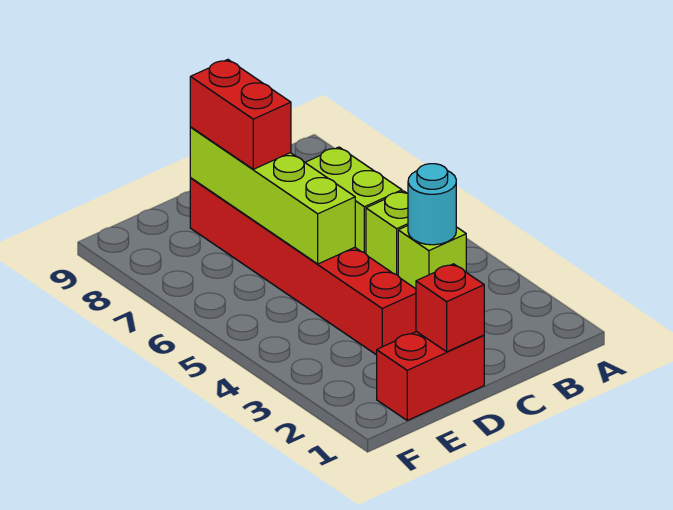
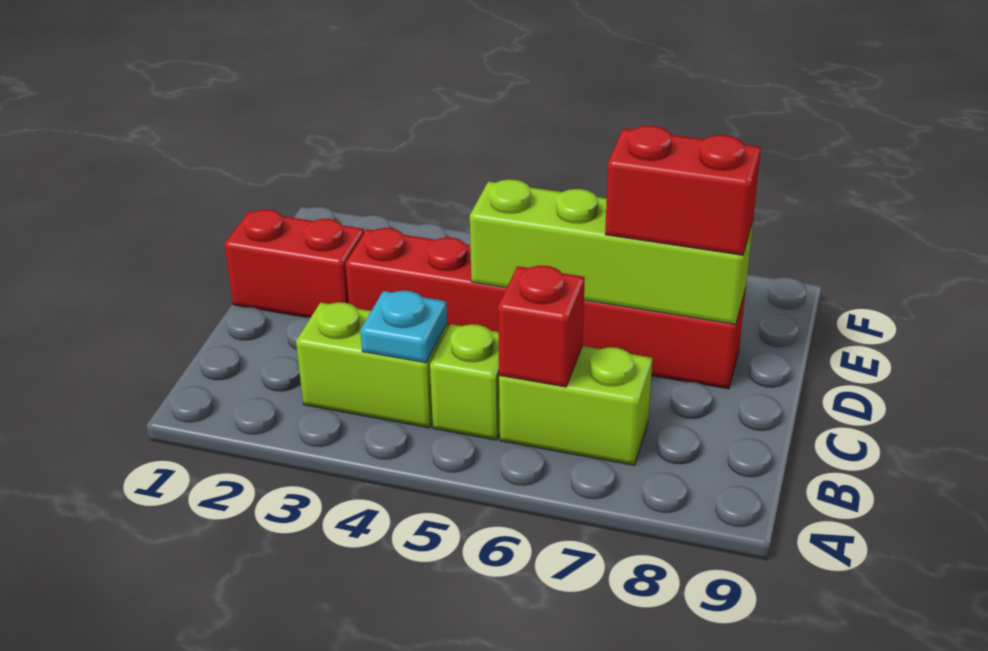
lime 1x1 brick [398,226,466,289] -> lime 1x2 brick [296,302,447,428]
cyan 1x1 round brick [408,164,456,245] -> cyan 1x1 plate [360,291,447,363]
red 1x2 brick [377,331,484,420] -> red 1x2 brick turned to [224,210,364,318]
red 1x1 brick [416,264,484,352] -> red 1x1 brick moved to [498,266,585,387]

